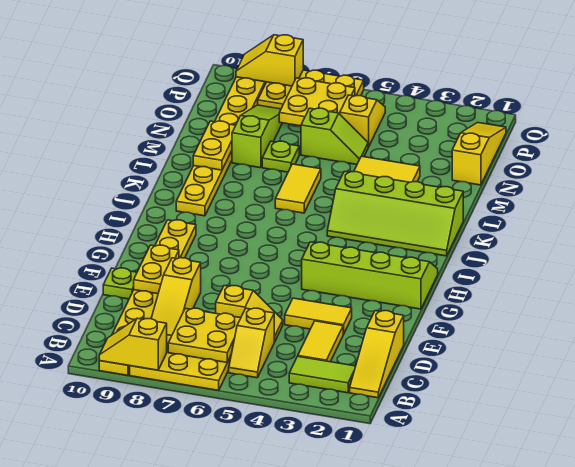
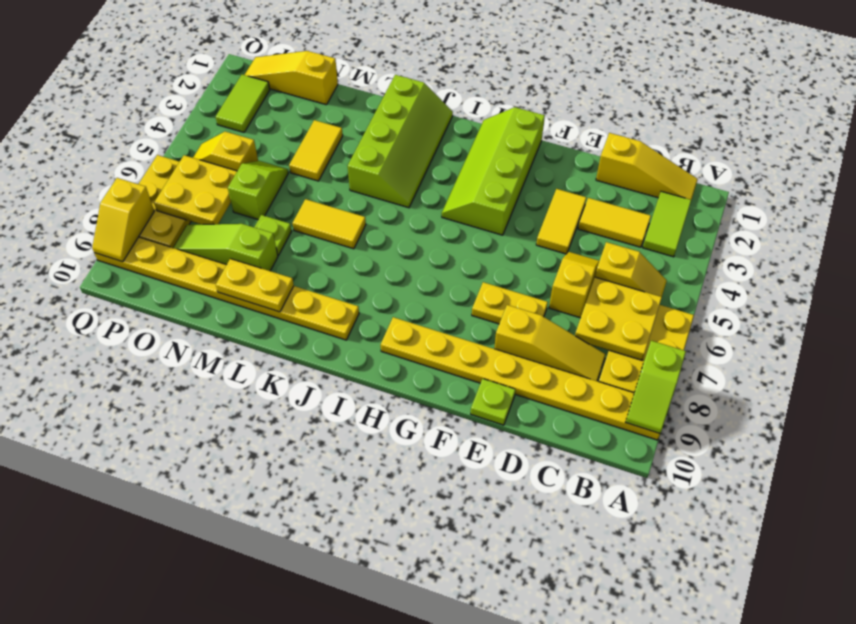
yellow 1x2 slope [99,318,167,370] -> lime 1x2 slope [625,341,686,434]
yellow 1x2 plate [134,245,179,294] -> yellow 1x2 plate moved to [472,282,548,324]
none -> lime 1x2 tile [216,75,270,132]

